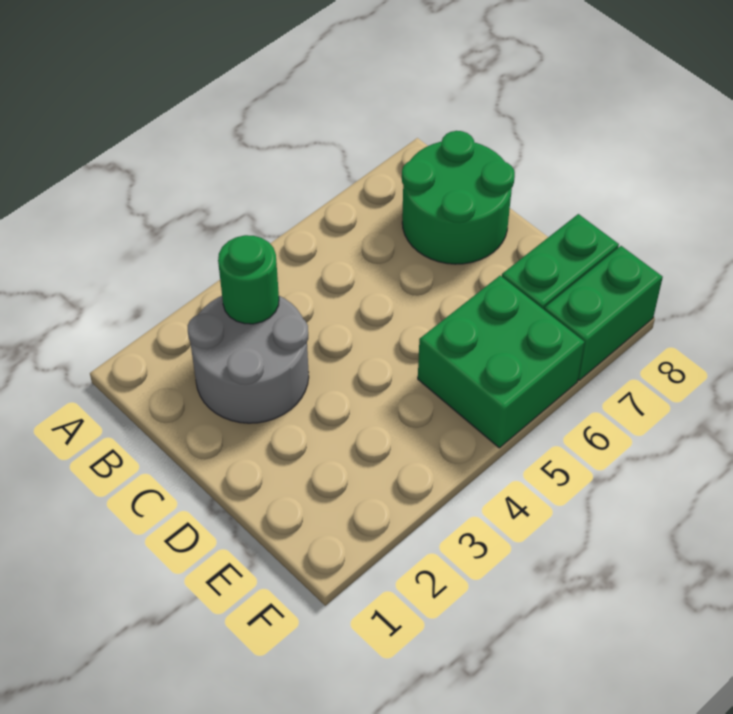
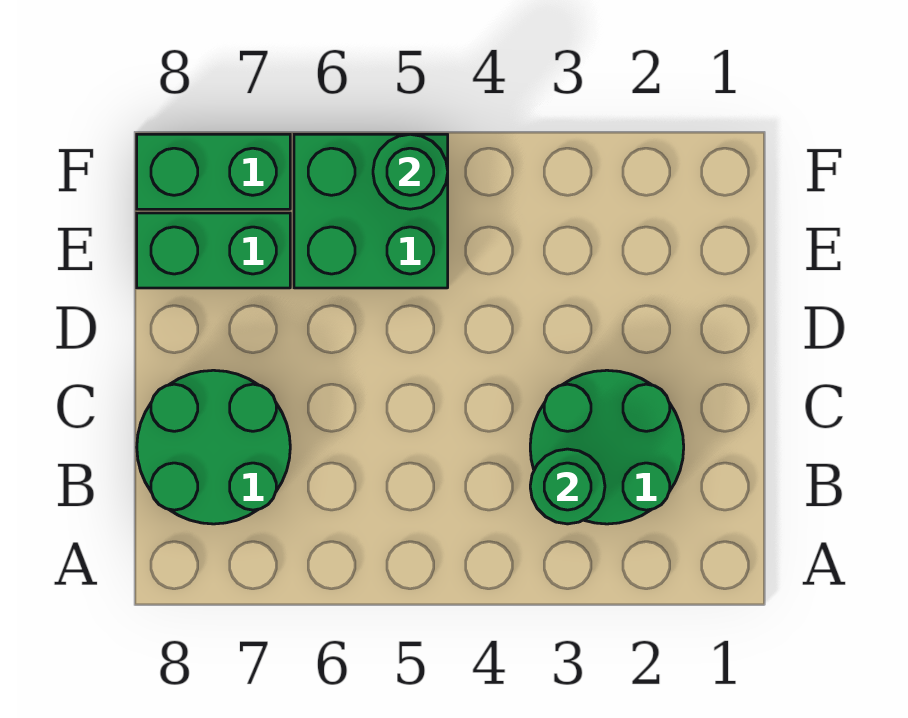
grey 2x2 round brick [188,296,309,423] -> green 2x2 round brick [530,370,684,524]
none -> green 1x1 round brick [373,134,448,209]

